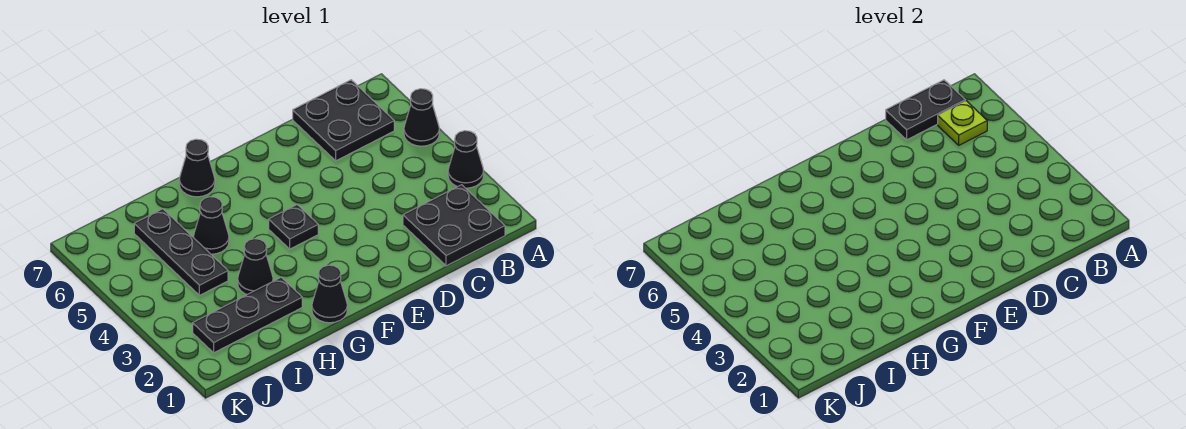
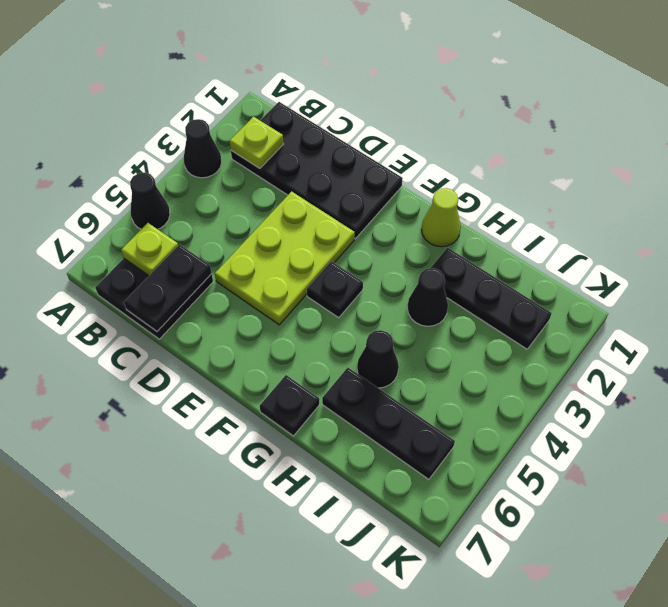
black 2x2 plate [403,185,505,266] -> black 2x4 plate [231,102,403,239]
none -> lime 1x1 plate [229,117,284,169]
black 1x2 plate [886,80,965,140] -> black 1x2 plate turned to [124,244,212,331]
none -> lime 2x3 plate [215,191,355,325]
black 1x1 cone [312,265,347,323] -> lime 1x1 cone [421,188,461,247]
black 1x1 cone [179,139,215,197] -> black 1x1 plate [260,375,319,436]
black 1x3 plate [134,209,228,295] -> black 1x3 plate turned to [322,368,455,479]

